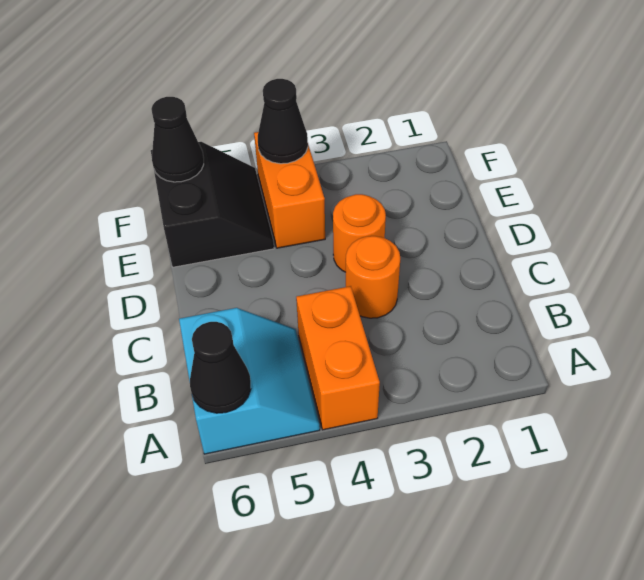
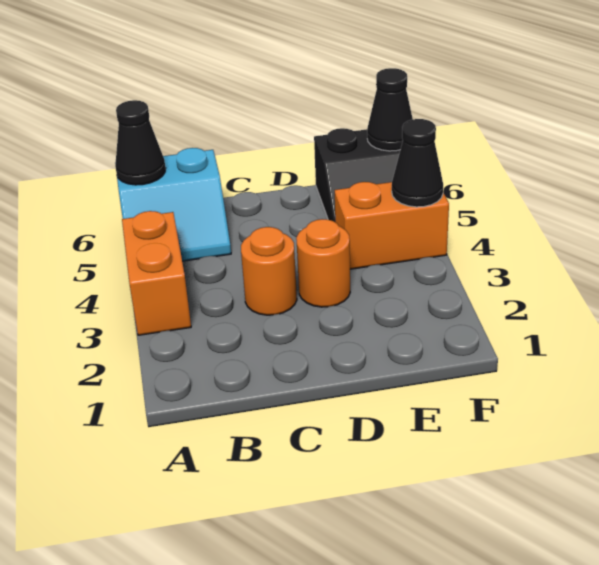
orange 1x2 brick [296,286,380,430] -> orange 1x2 brick turned to [122,211,191,335]

